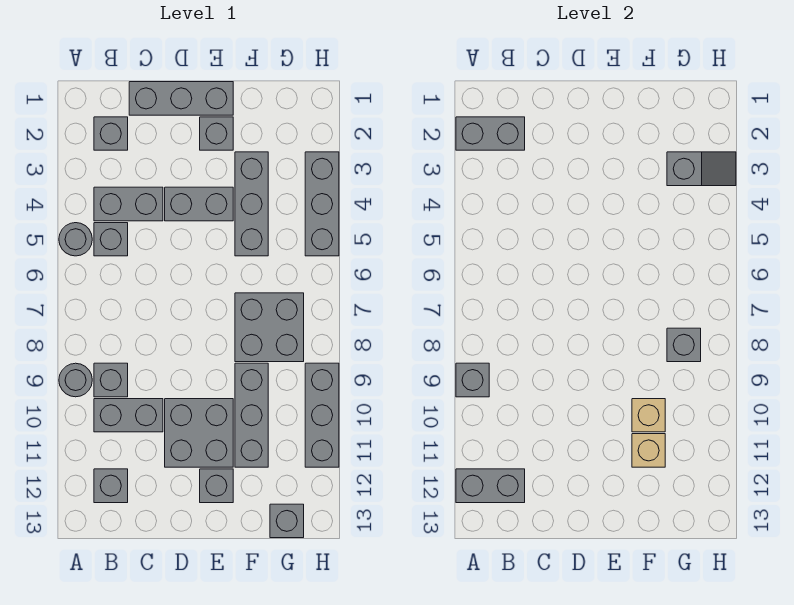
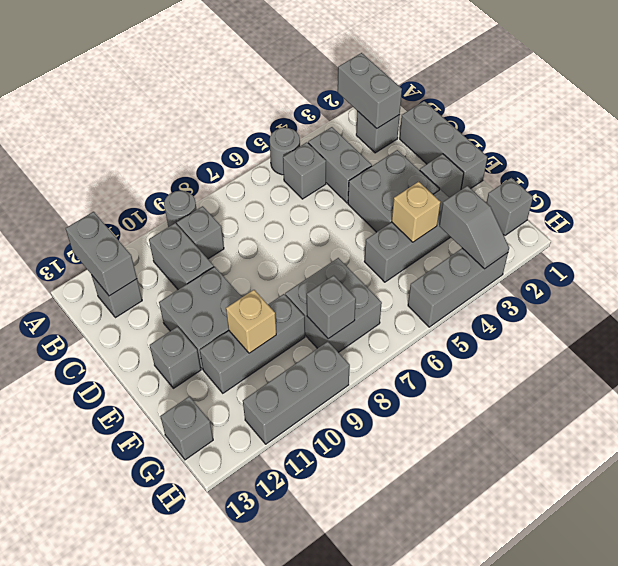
grey 1x1 brick [456,363,489,397] -> grey 1x1 brick moved to [487,178,533,235]
grey 1x2 brick [165,187,233,221] -> grey 2x2 brick [348,150,439,232]
tan 1x1 brick [632,434,665,467] -> tan 1x1 brick moved to [392,182,441,242]

